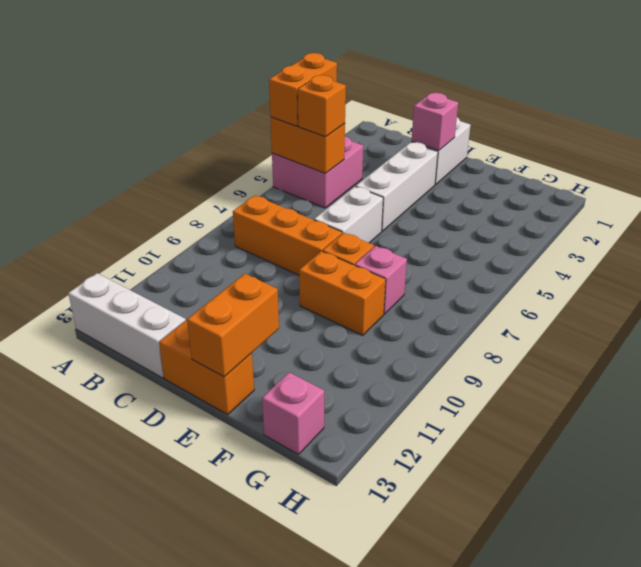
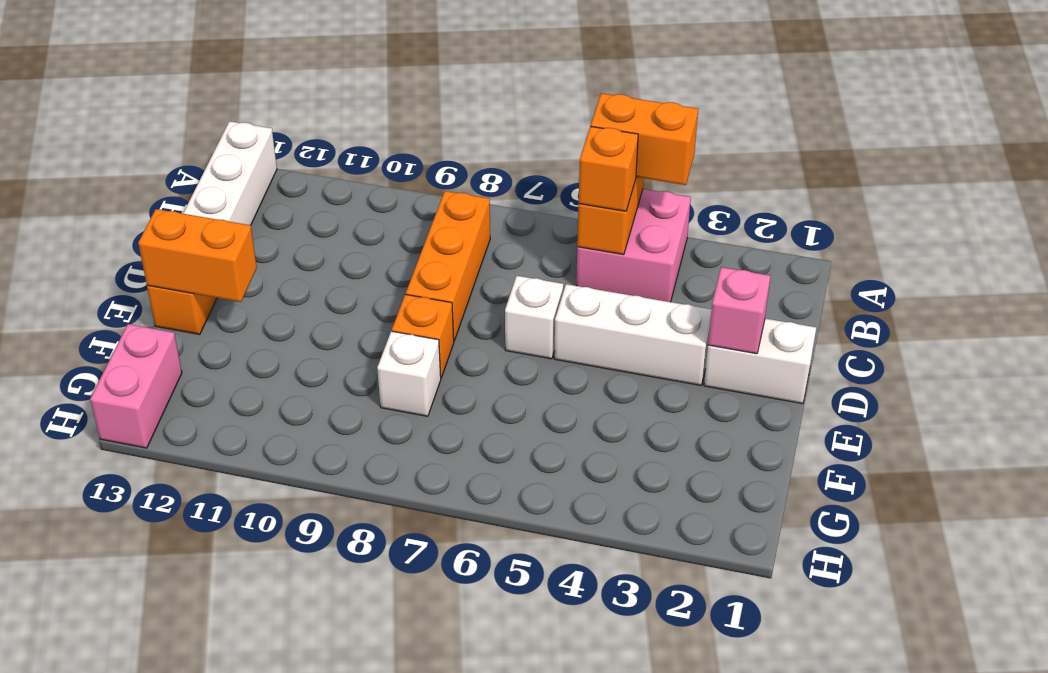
white 1x2 brick [314,187,383,243] -> white 1x1 brick [505,276,563,359]
orange 1x2 brick [299,251,386,335] -> none
pink 1x1 brick [355,246,407,314] -> white 1x1 brick [377,331,441,416]
pink 1x1 brick [262,372,324,454] -> pink 1x2 brick [90,324,182,448]

